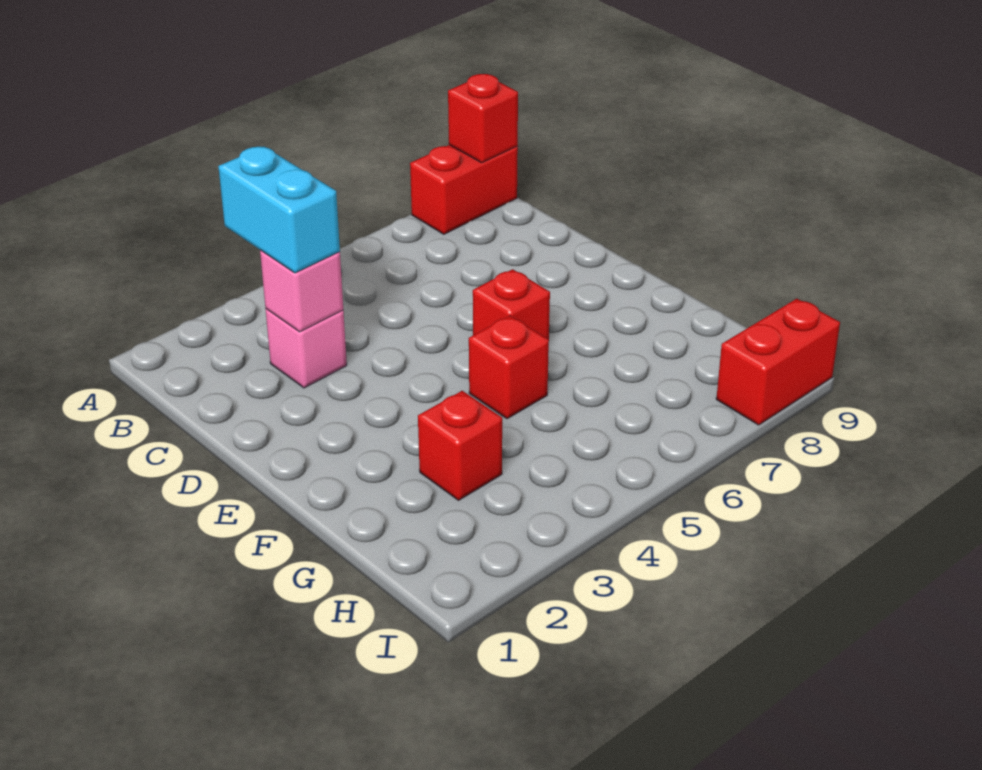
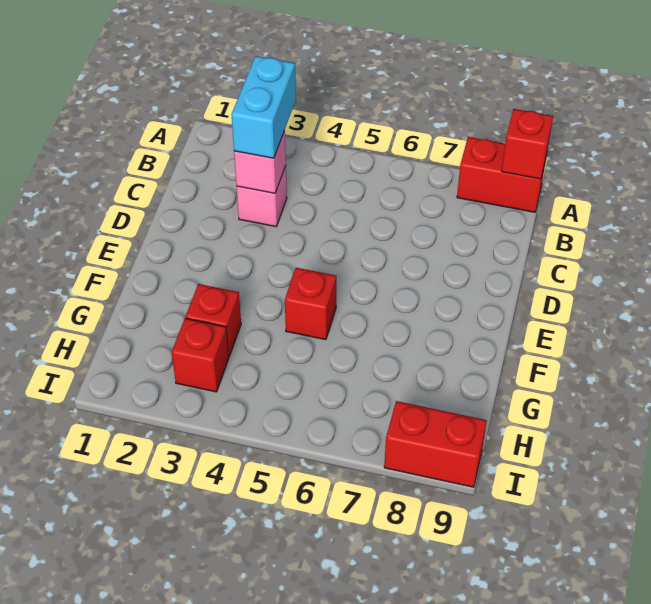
red 1x1 brick [473,269,550,340] -> red 1x1 brick moved to [172,318,229,392]

